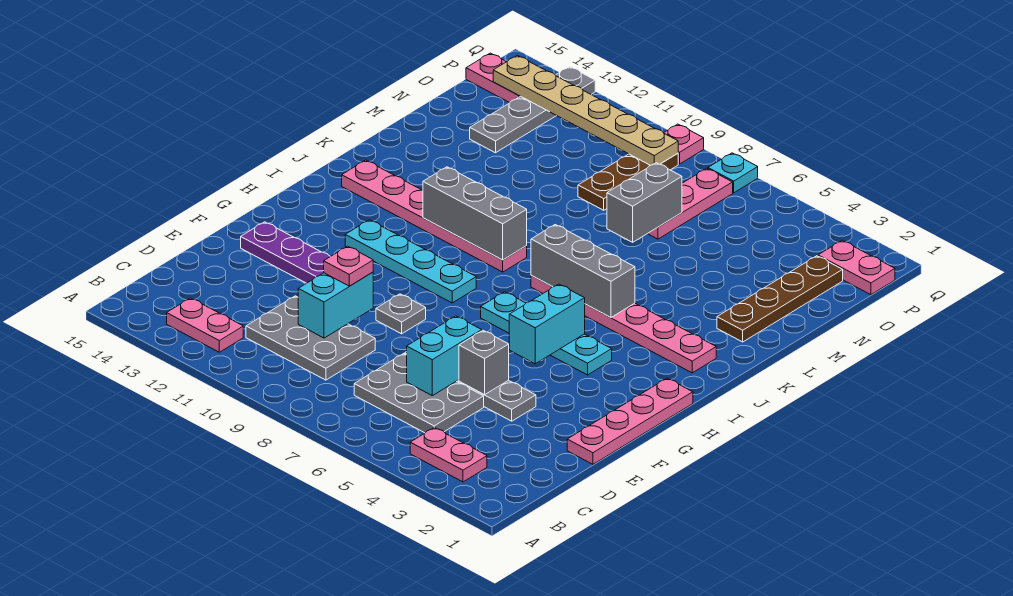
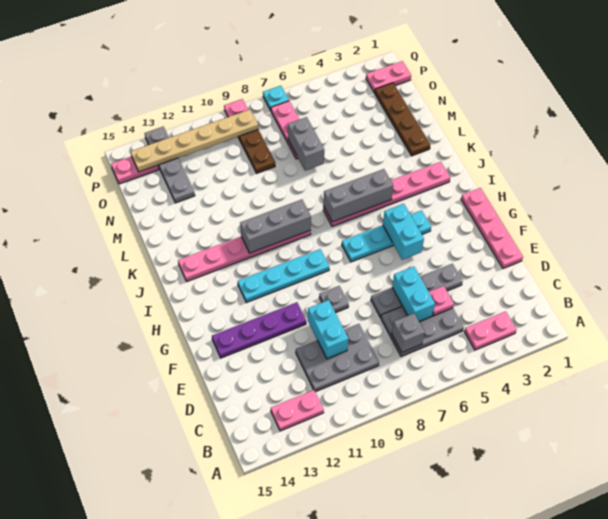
grey 1x1 brick [459,331,509,395] -> grey 1x1 brick moved to [392,313,425,352]
pink 1x1 plate [324,246,373,286] -> pink 1x1 plate moved to [429,286,454,316]

